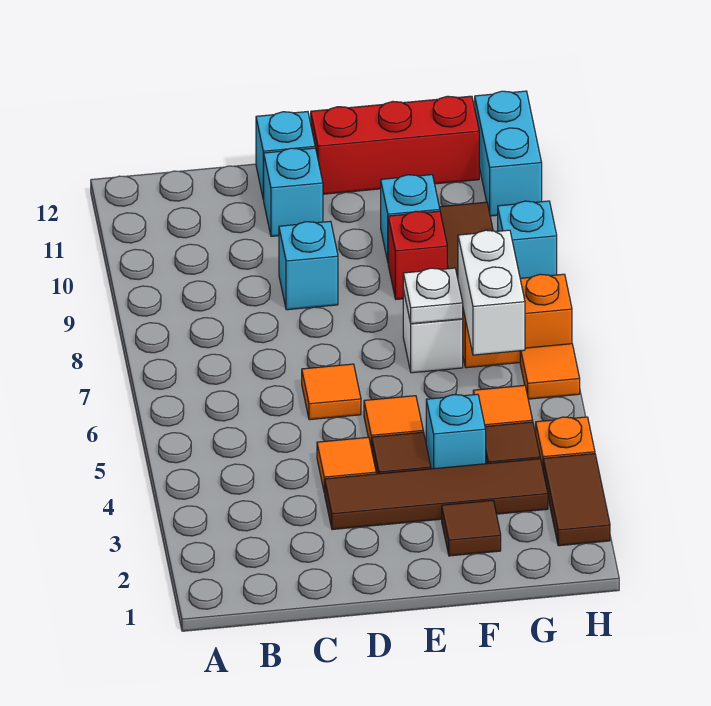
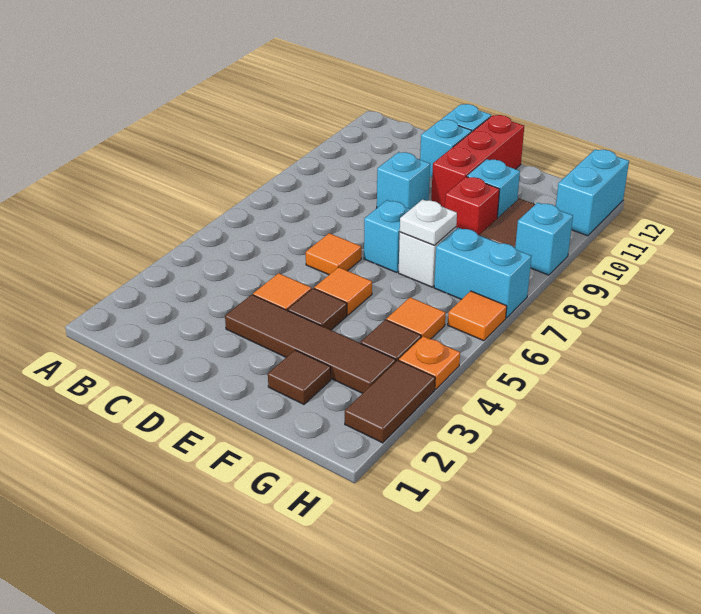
red 1x3 brick [311,96,479,194] -> red 1x3 brick turned to [431,115,524,208]
cyan 1x1 brick [426,394,486,469] -> cyan 1x1 brick moved to [364,200,410,273]
white 1x2 brick [458,230,525,355] -> none
orange 1x2 brick [463,274,572,368] -> cyan 1x2 brick [434,228,531,318]

